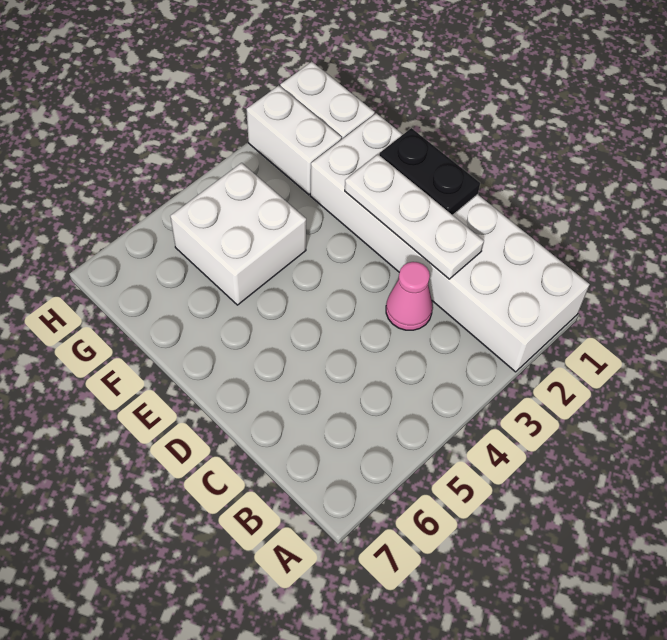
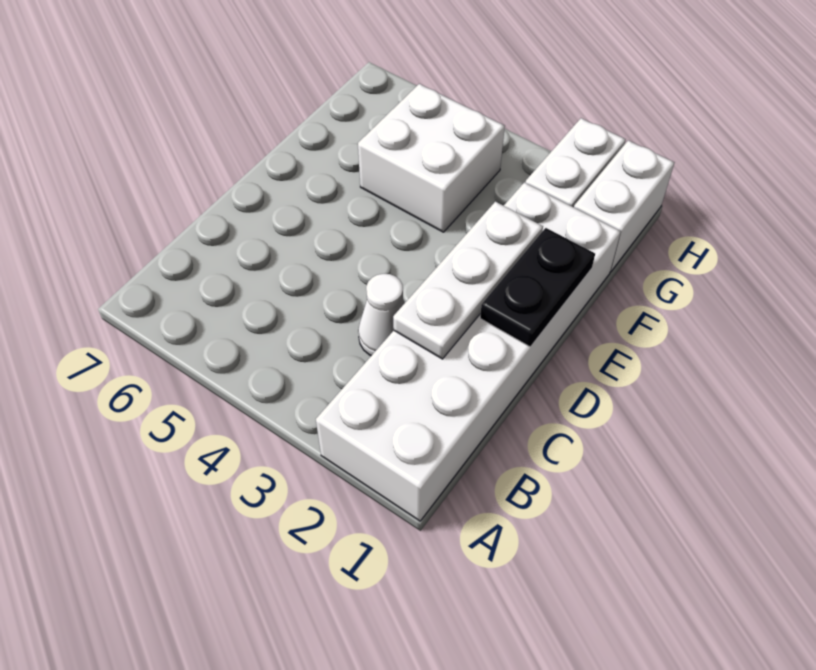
pink 1x1 cone [386,262,433,330] -> white 1x1 cone [358,274,405,356]

